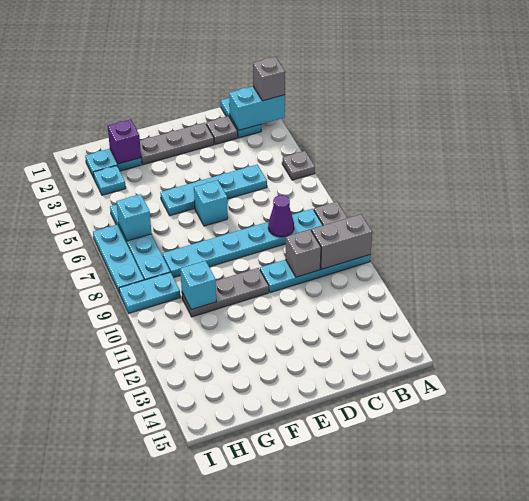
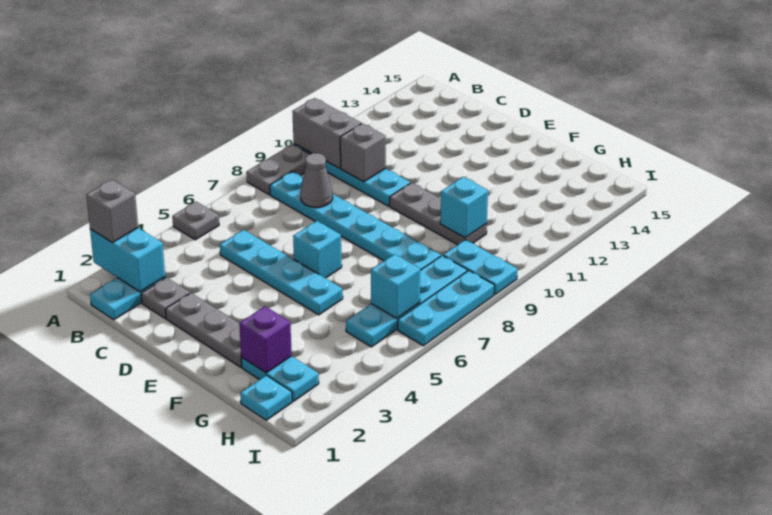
purple 1x1 cone [268,195,294,237] -> grey 1x1 cone [300,153,333,207]
cyan 1x1 plate [93,166,126,195] -> cyan 1x1 plate moved to [240,375,292,420]

